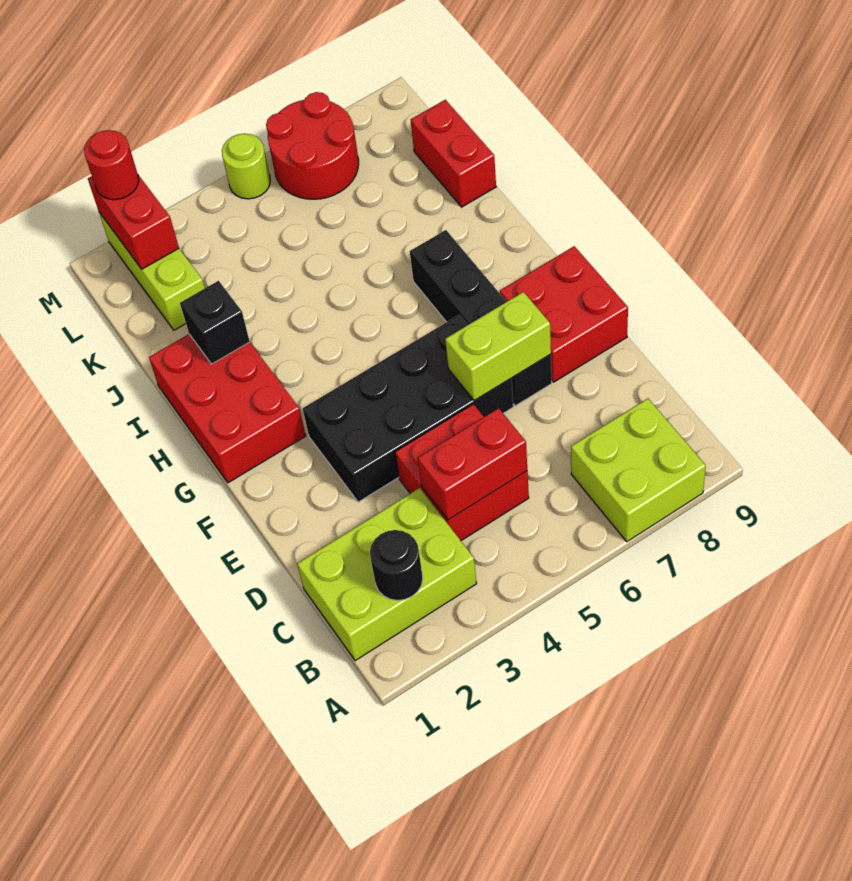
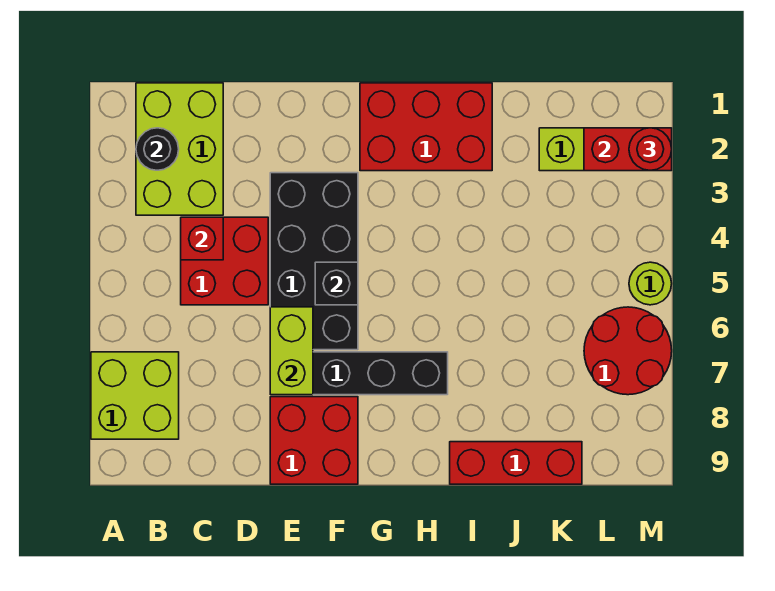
red 1x2 brick [418,408,527,520] -> red 1x1 brick [181,217,223,260]
black 1x1 brick [180,281,250,364] -> black 1x1 brick moved to [315,262,358,305]
red 1x2 brick [411,100,496,207] -> red 1x3 brick [450,442,582,484]

